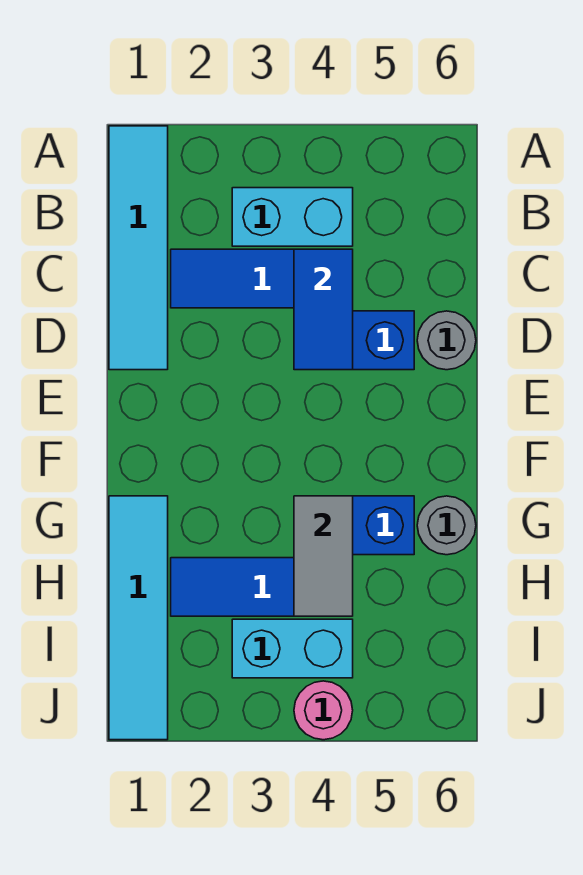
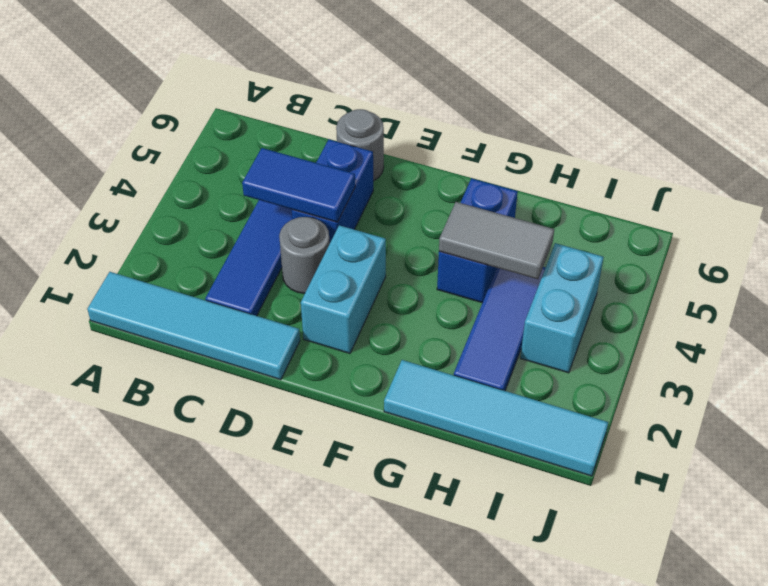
cyan 1x2 brick [232,188,353,246] -> cyan 1x2 brick moved to [301,225,386,353]
grey 1x1 round brick [417,496,476,555] -> grey 1x1 round brick moved to [279,217,330,294]
pink 1x1 round brick [294,681,353,740] -> none

